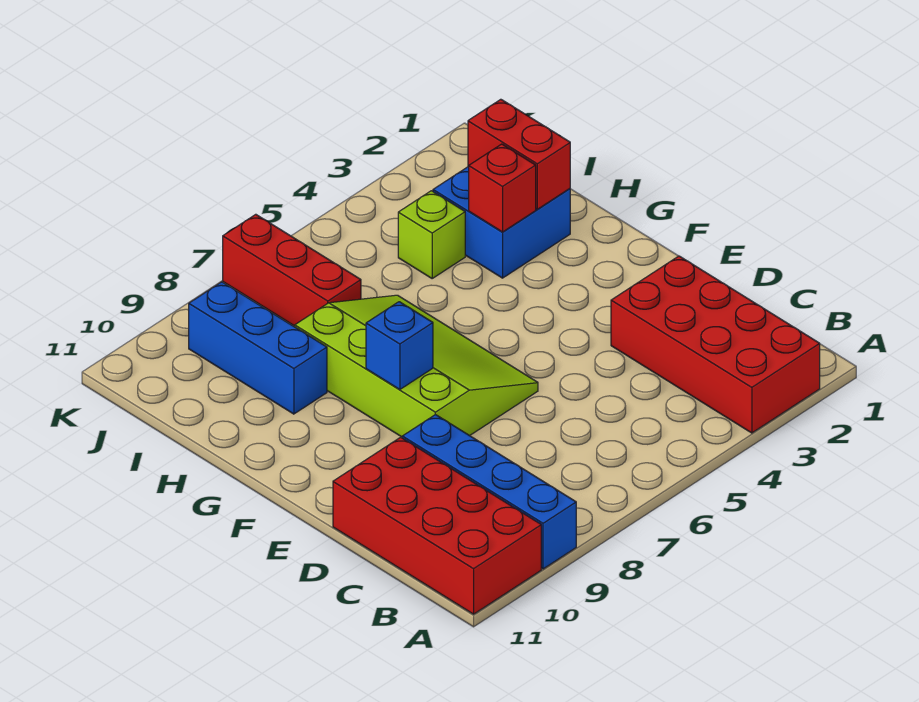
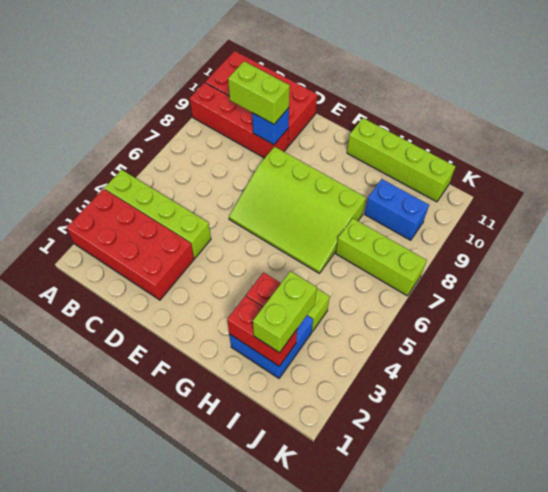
none -> lime 1x4 brick [104,170,211,258]
blue 1x4 brick [402,414,576,569] -> red 1x4 brick [190,83,288,158]
none -> lime 1x2 brick [228,61,290,124]
blue 1x1 brick [366,302,433,390] -> blue 1x1 brick moved to [252,108,289,145]
none -> lime 1x4 brick [347,118,456,202]
blue 1x3 brick [189,282,327,414] -> blue 1x2 brick [365,179,429,240]
none -> lime 1x2 brick [253,271,317,353]
red 1x3 brick [223,214,361,326] -> lime 1x3 brick [336,218,427,296]

